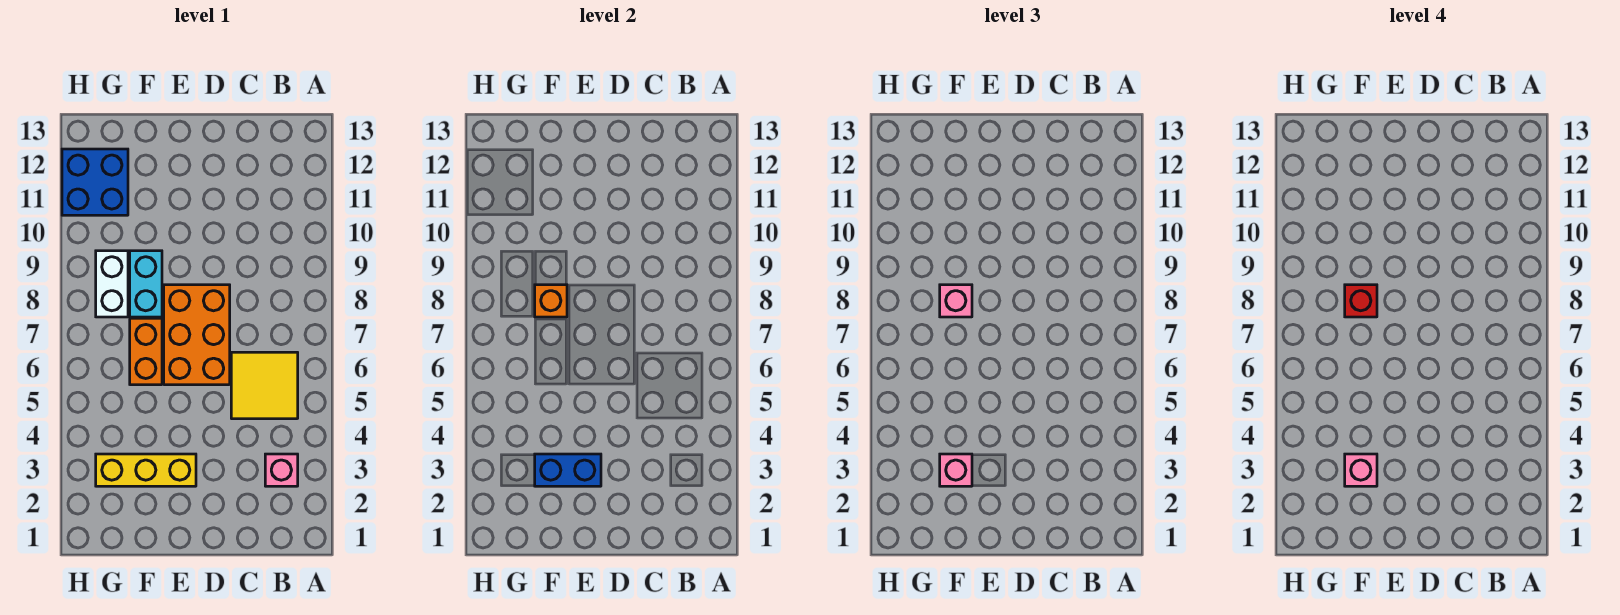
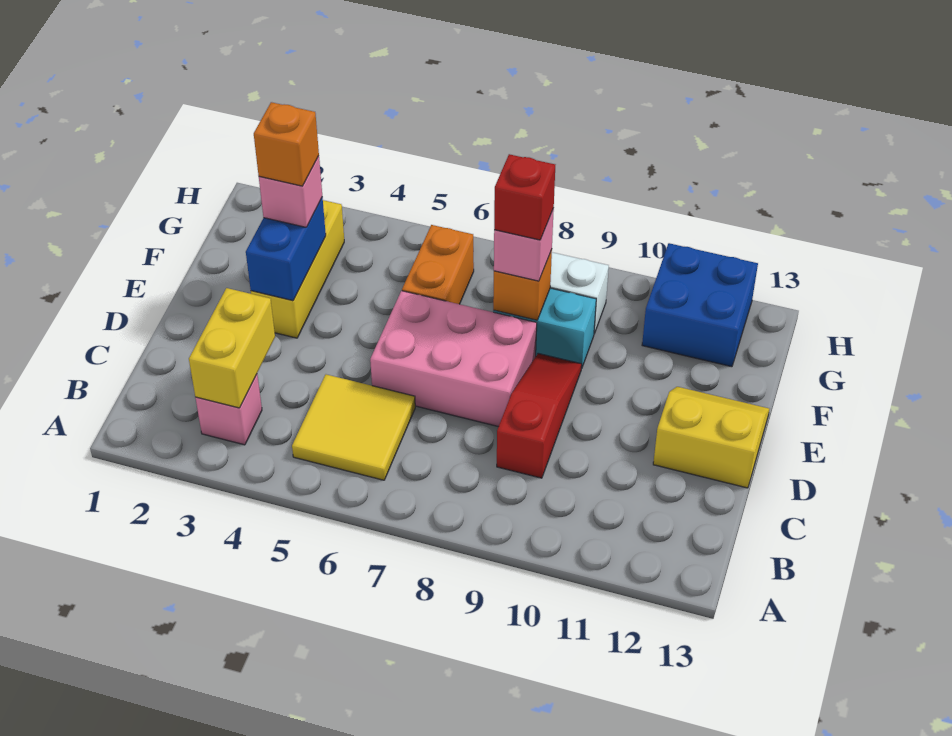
none -> yellow 1x2 brick [189,288,275,408]
none -> red 1x3 slope [497,353,582,478]
orange 2x3 brick [164,285,230,385] -> pink 2x3 brick [370,291,537,427]
none -> yellow 2x2 slope [653,387,769,488]
pink 1x1 brick [1345,454,1377,486] -> orange 1x1 brick [254,102,319,186]
orange 1x2 brick [130,318,162,385] -> orange 1x2 brick turned to [402,225,474,304]

